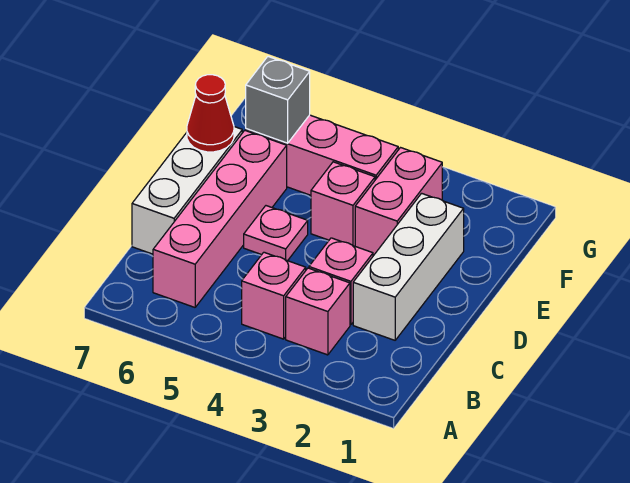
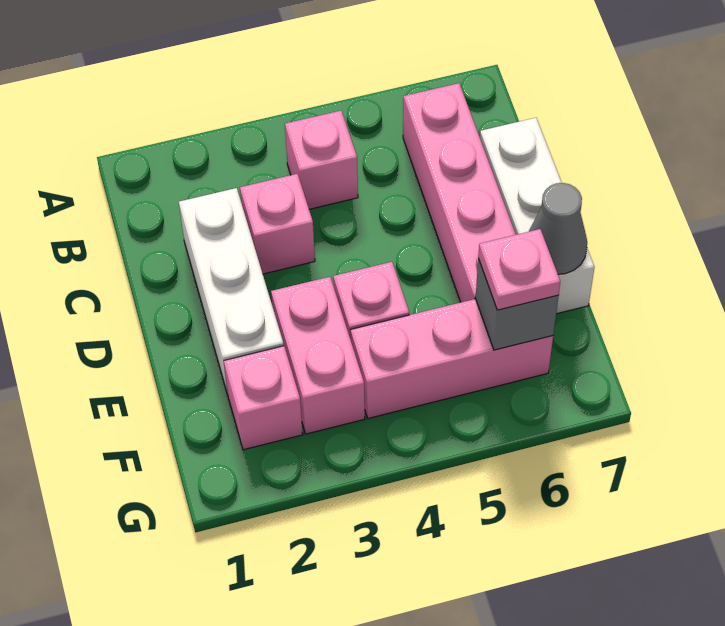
pink 1x1 brick [286,268,350,355] -> pink 1x1 brick moved to [224,346,303,450]
pink 1x1 plate [244,206,308,261] -> pink 1x1 plate moved to [478,229,560,310]
red 1x1 cone [187,75,234,152] -> grey 1x1 cone [529,183,587,274]

